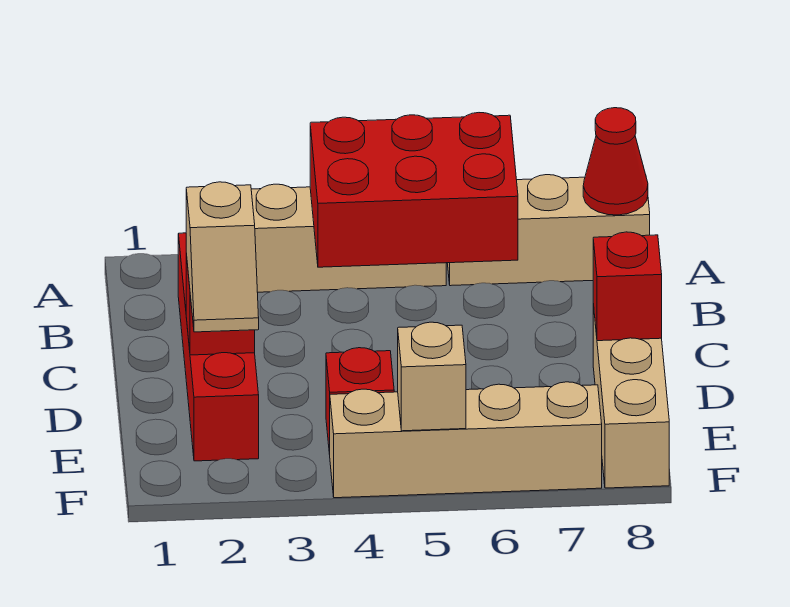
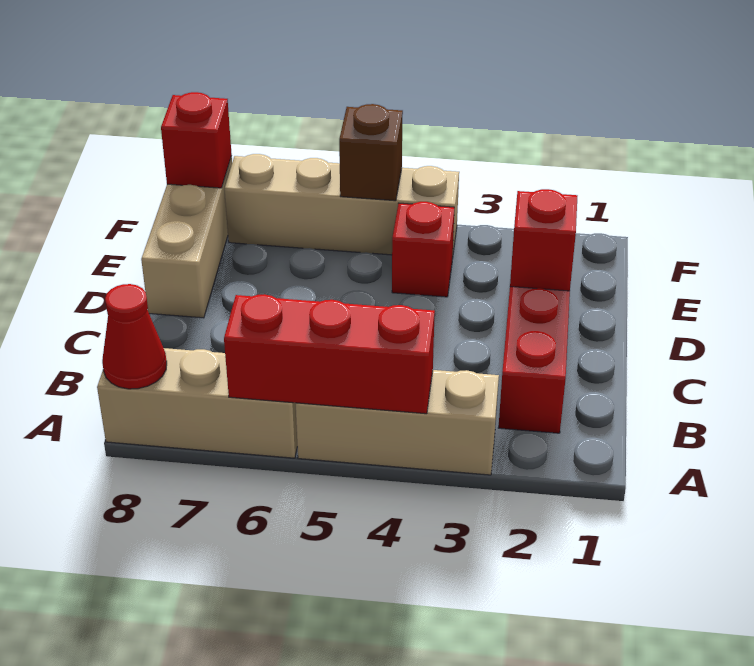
red 2x3 brick [310,113,518,267] -> red 1x3 brick [224,294,435,414]
tan 1x2 slope [186,182,259,332] -> none
red 1x1 brick [593,232,662,341] -> red 1x1 brick moved to [161,92,232,188]
tan 1x1 brick [398,322,466,431] -> brown 1x1 brick [339,104,403,201]

